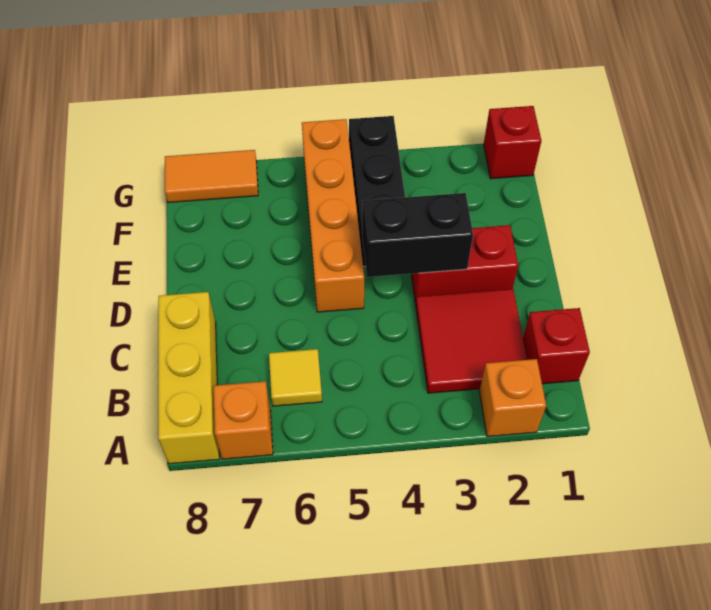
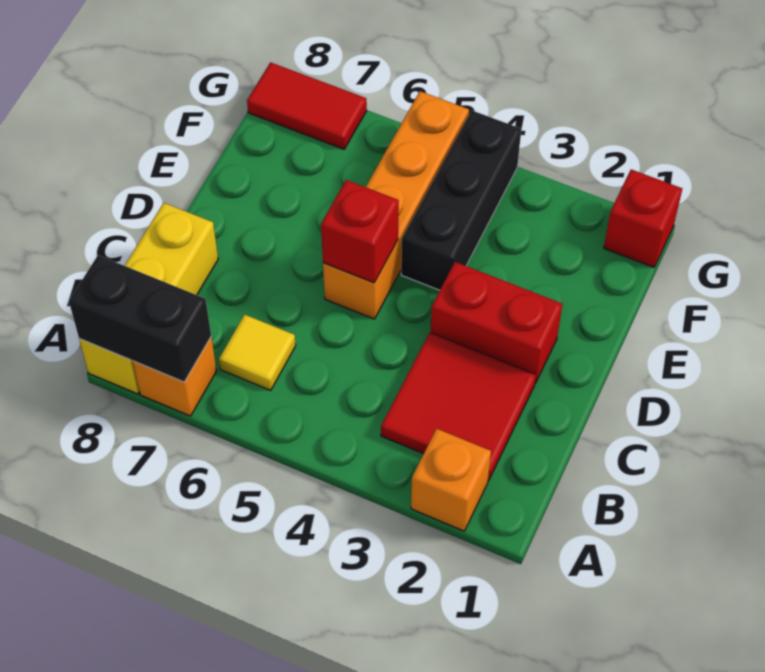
red 1x1 brick [523,308,590,384] -> red 1x1 brick moved to [321,180,399,283]
black 1x2 brick [362,193,473,277] -> black 1x2 brick moved to [69,255,211,382]
orange 1x2 tile [165,150,258,203] -> red 1x2 tile [247,62,367,149]

